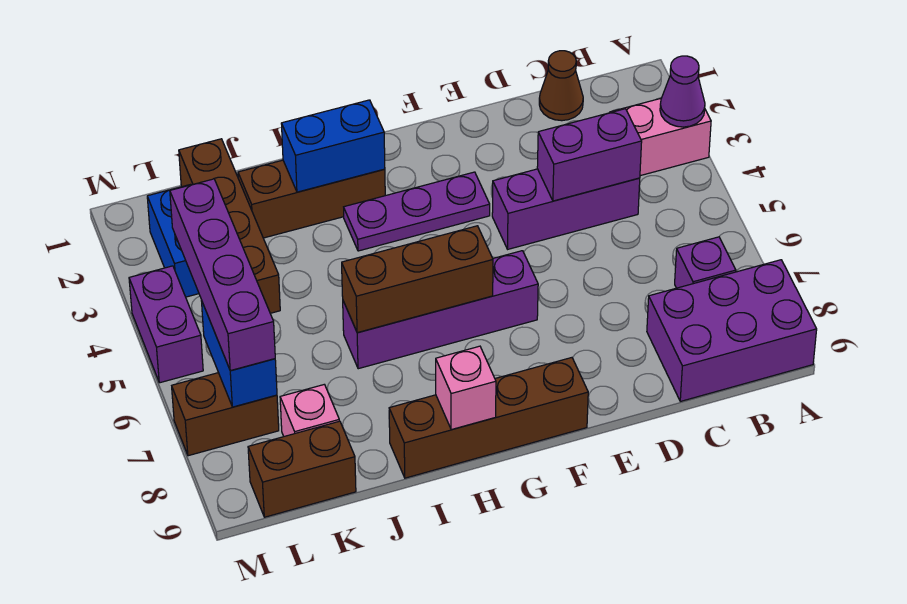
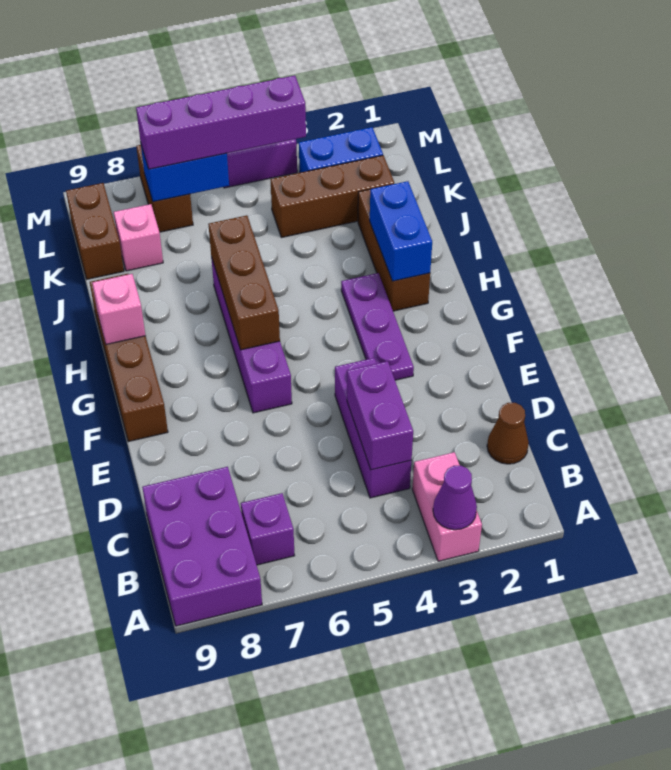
brown 1x4 brick [179,139,280,313] -> brown 1x3 brick [271,155,394,238]

